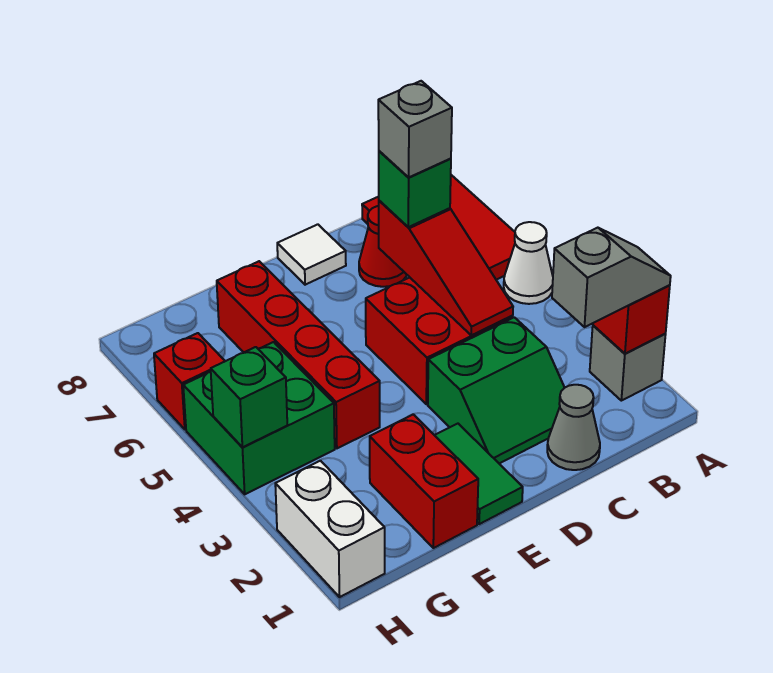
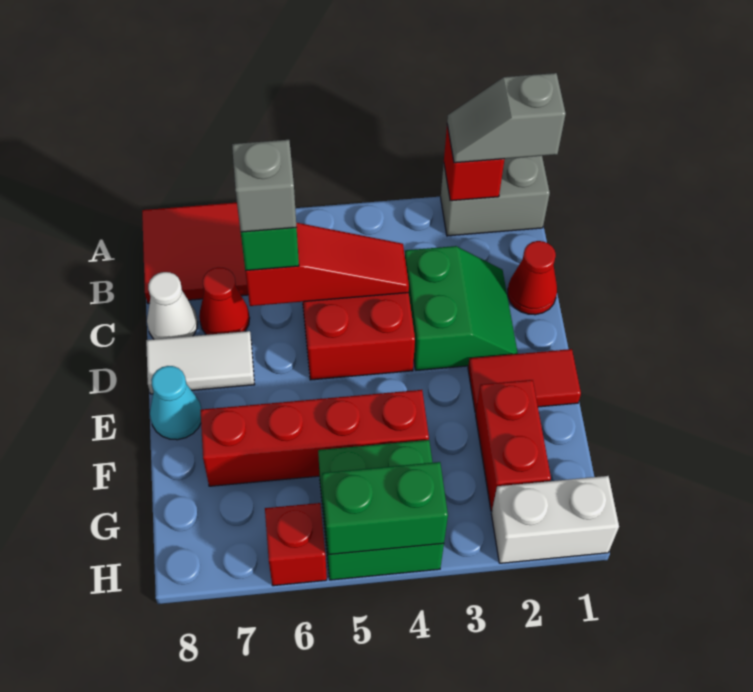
grey 1x1 brick [590,325,666,401] -> grey 1x2 brick [441,156,550,236]
grey 1x2 slope [552,228,671,327] -> grey 1x2 slope turned to [447,73,566,163]
white 1x1 cone [504,222,553,304] -> white 1x1 cone moved to [147,272,198,339]
grey 1x1 cone [547,385,600,470] -> red 1x1 cone [508,241,557,315]
white 1x1 tile [277,224,346,285] -> white 1x2 tile [146,331,255,394]
green 1x2 tile [435,424,523,524] -> red 1x2 tile [468,349,581,413]
none -> cyan 1x1 cone [150,366,201,440]
red 1x2 brick [370,414,478,548] -> red 1x2 brick turned to [476,380,551,511]
green 1x1 brick [211,347,287,447] -> green 1x2 brick [322,462,448,555]

